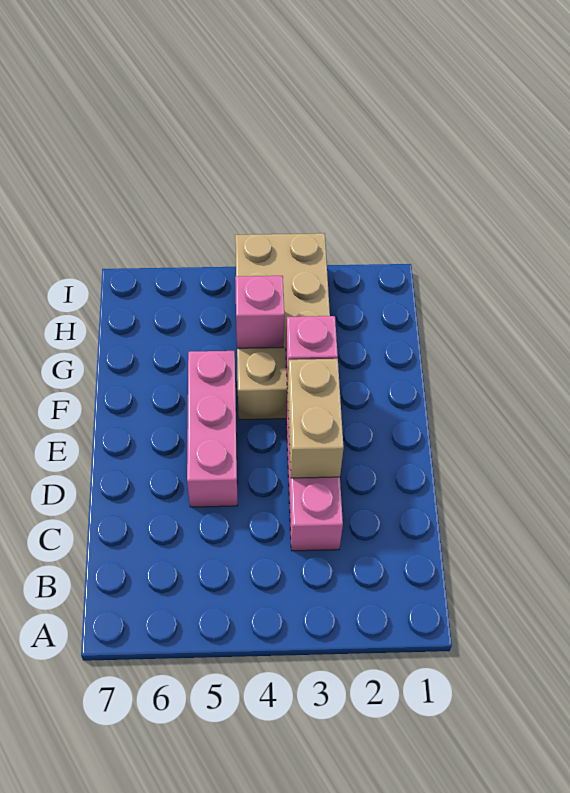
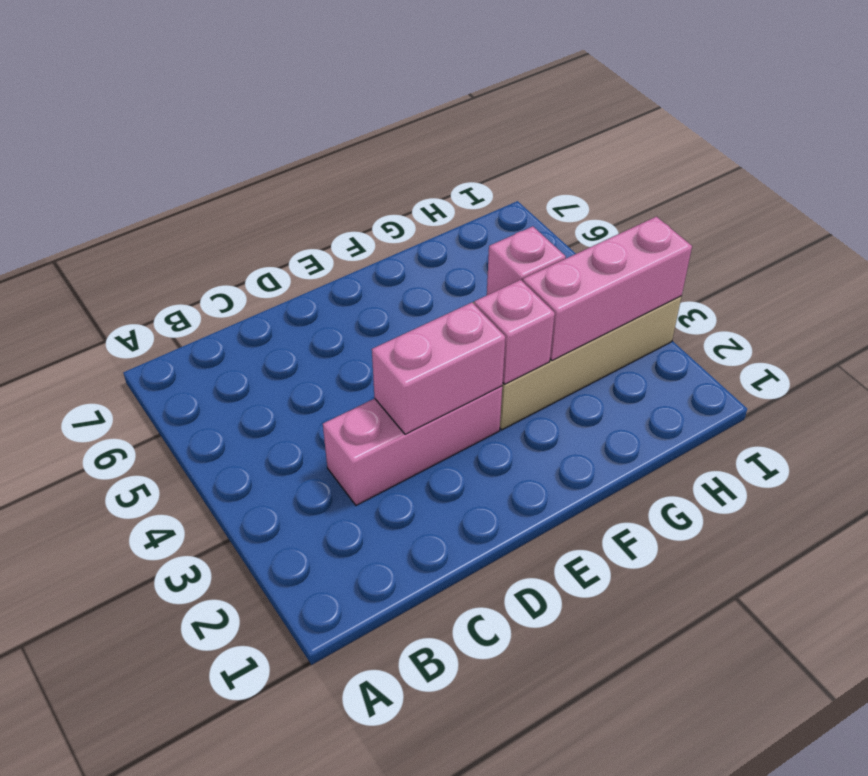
tan 1x2 brick [287,359,344,478] -> pink 1x2 brick [372,303,505,435]
pink 1x3 brick [187,351,237,507] -> pink 1x3 brick moved to [523,217,692,361]

